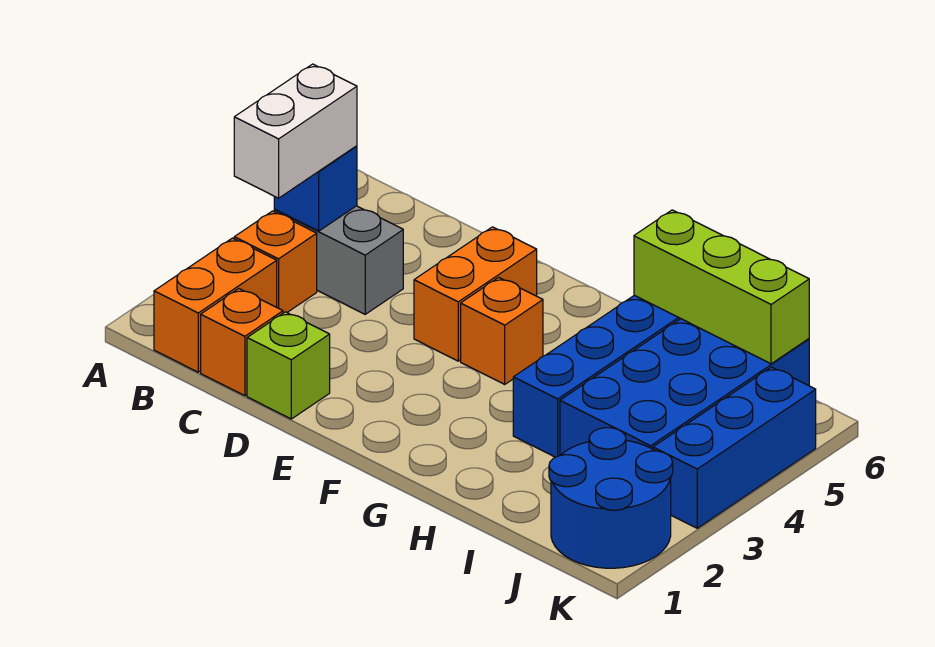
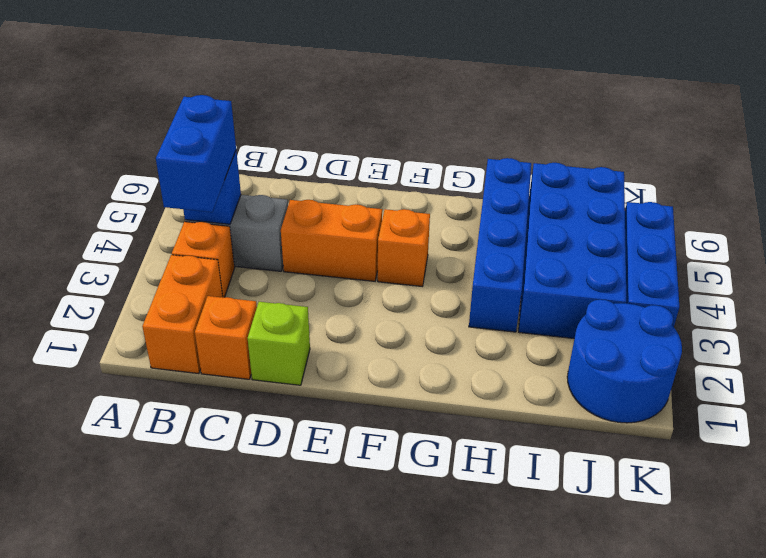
white 1x2 brick [234,64,357,198] -> blue 1x2 brick [156,95,236,212]
orange 1x2 brick [414,227,537,361] -> orange 1x2 brick turned to [281,200,382,281]
lime 1x3 brick [634,210,809,364] -> none

